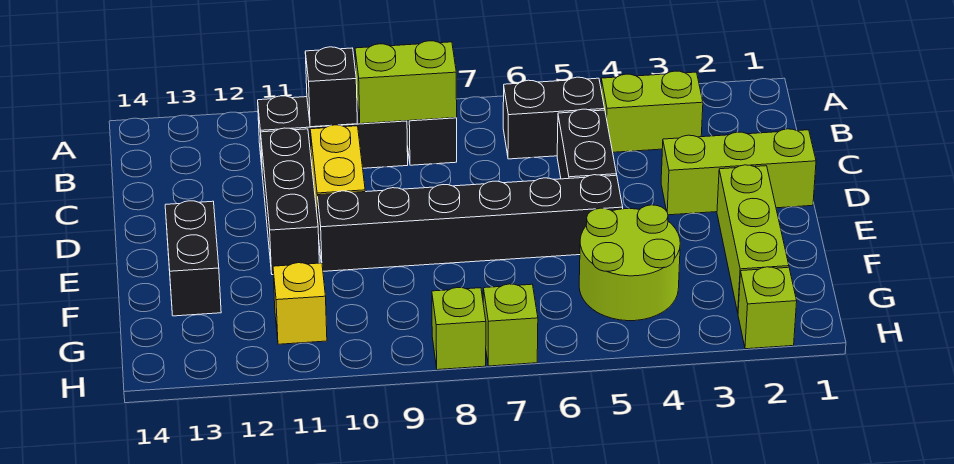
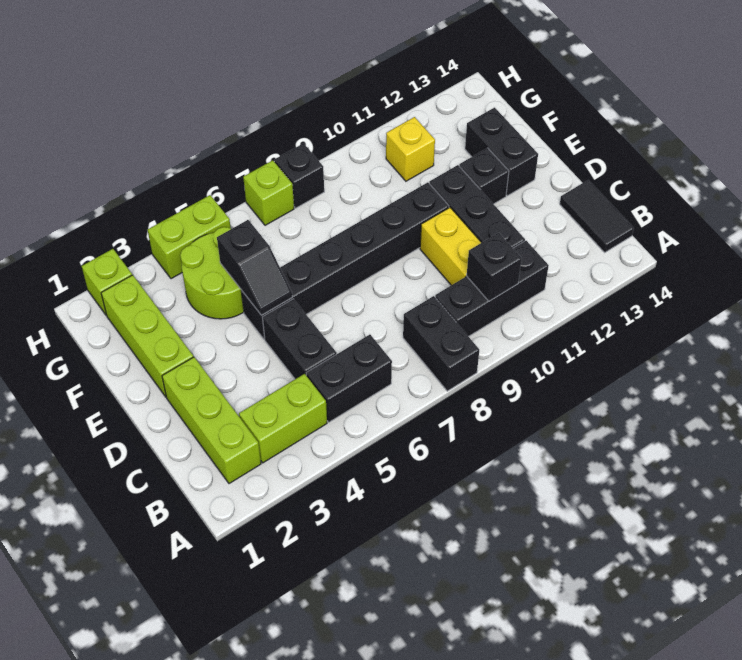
lime 1x2 brick [355,41,457,124] -> lime 1x2 brick moved to [148,195,231,279]
none -> black 1x2 tile [560,180,634,252]
lime 1x3 brick [661,129,816,215] -> lime 1x3 brick turned to [162,357,261,484]
none -> black 1x2 slope [217,220,292,315]
none -> black 1x1 brick [459,148,509,204]
lime 1x1 brick [432,288,486,370] -> black 1x1 brick [274,143,324,208]

